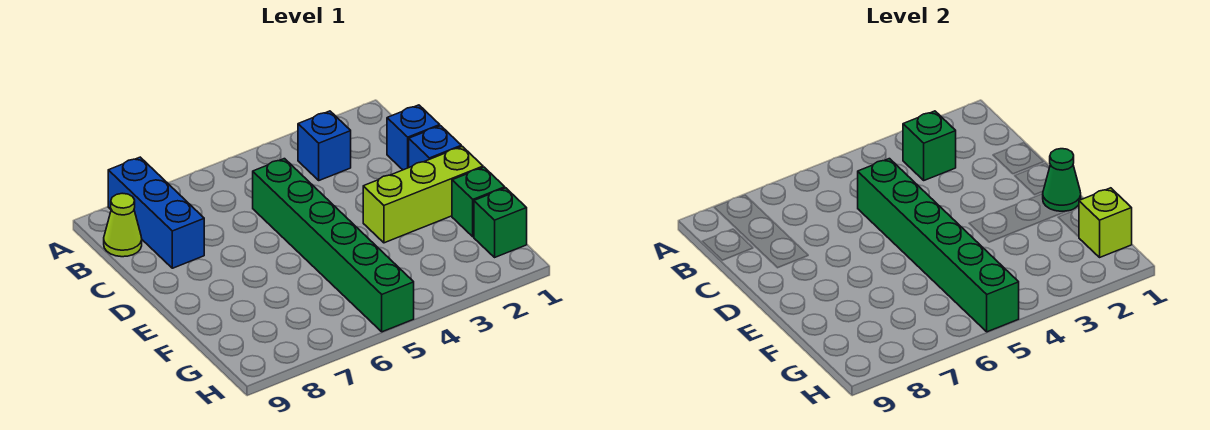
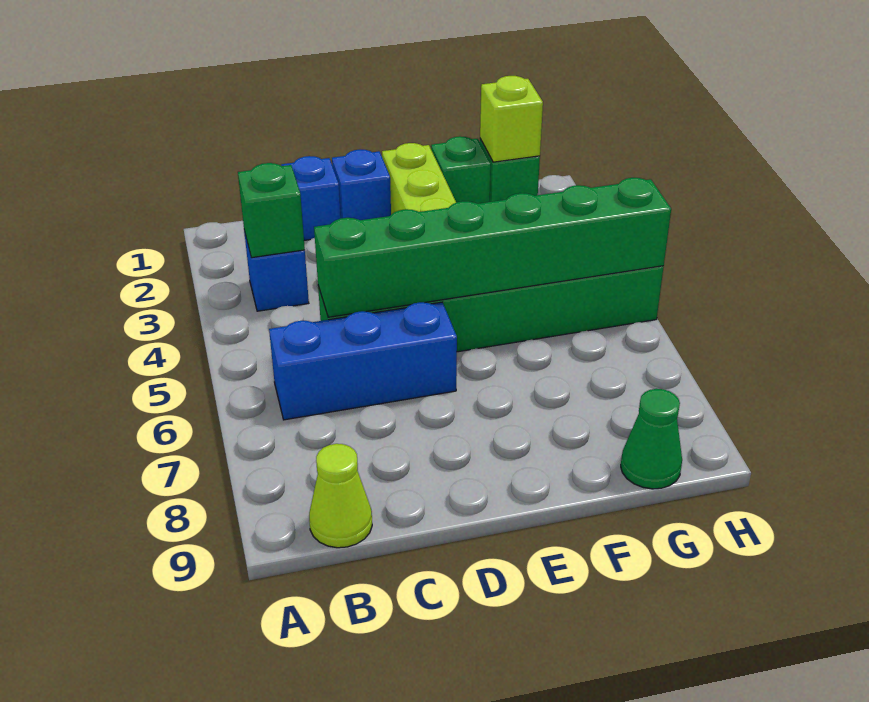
blue 1x3 brick [108,157,204,268] -> blue 1x3 brick moved to [269,302,457,420]
green 1x1 cone [1043,149,1081,211] -> green 1x1 cone moved to [621,389,682,489]

